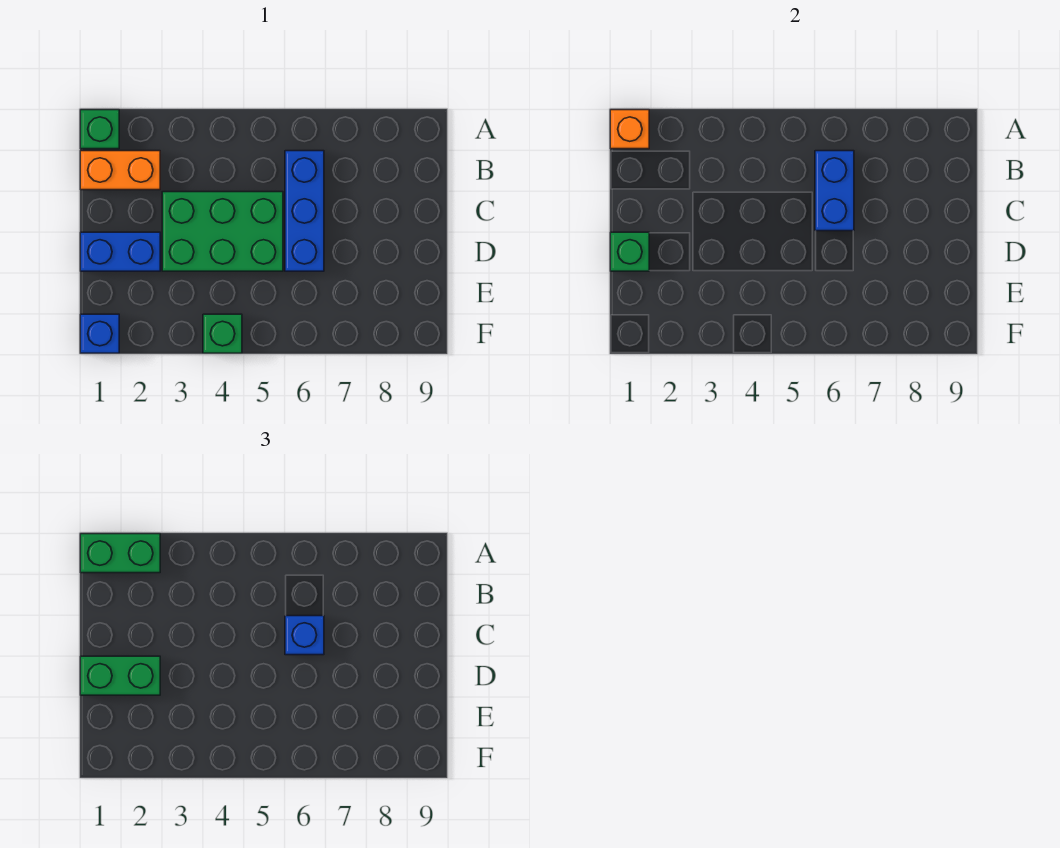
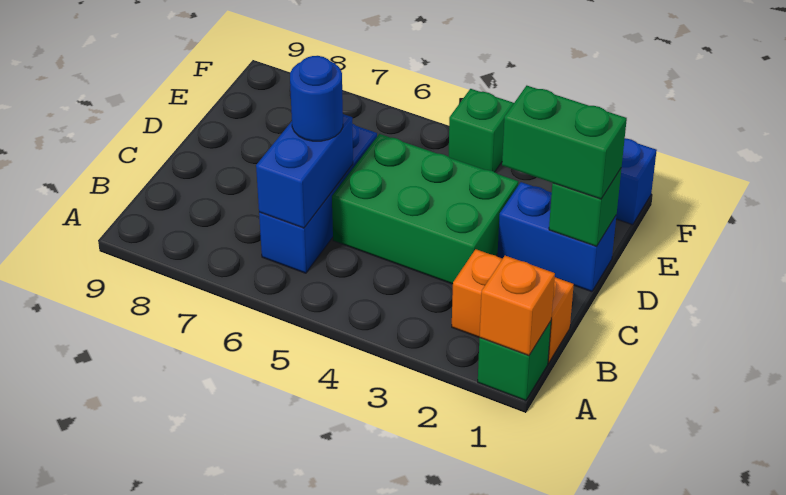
green 1x2 brick [80,534,160,573] -> none
blue 1x1 brick [285,616,324,655] -> blue 1x1 round brick [290,56,343,141]

